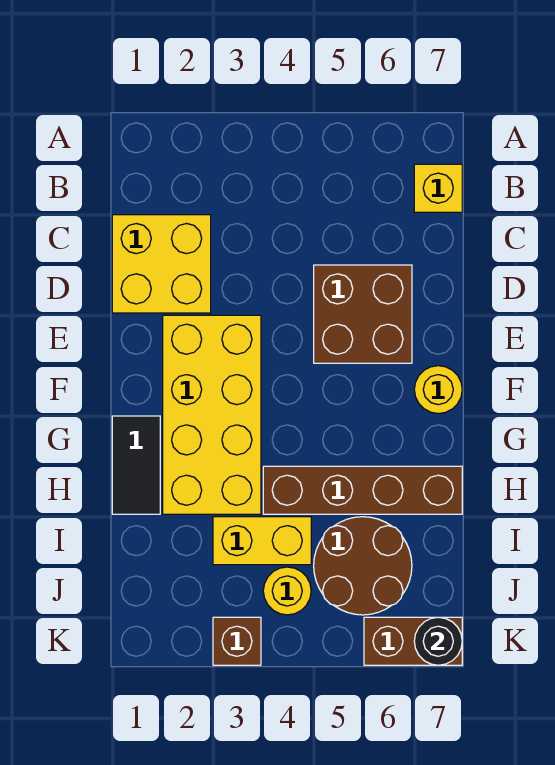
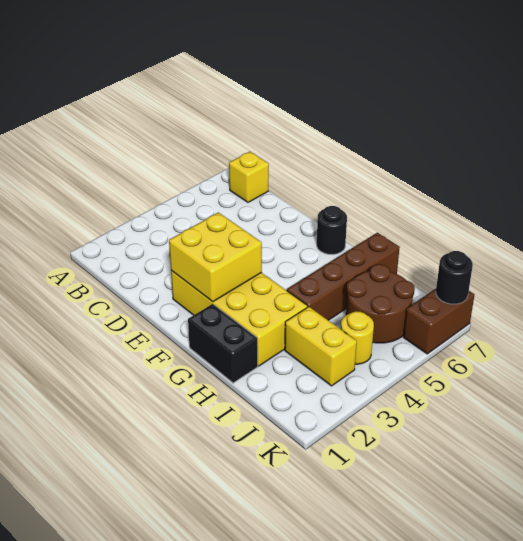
yellow 2x2 brick [112,215,211,313] -> yellow 2x2 brick moved to [169,212,262,302]
brown 2x2 brick [314,265,412,363] -> none
yellow 1x1 round brick [414,366,462,414] -> black 1x1 round brick [317,206,347,254]
black 1x2 tile [112,416,160,514] -> black 1x2 brick [188,304,258,383]
yellow 1x2 brick [213,517,311,565] -> yellow 1x2 brick turned to [285,307,357,386]
brown 1x1 brick [213,617,261,665] -> none

